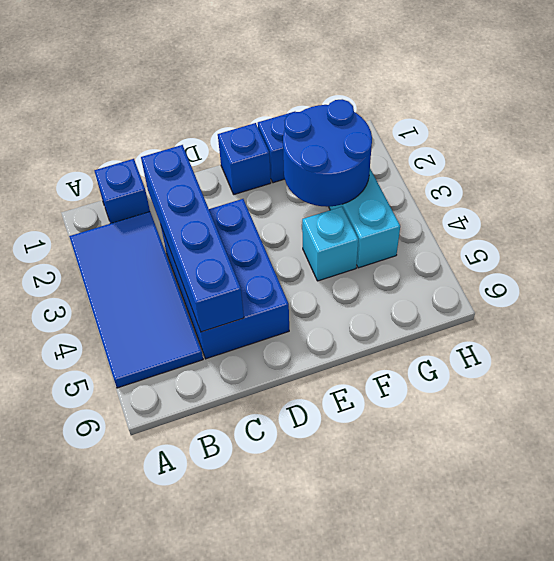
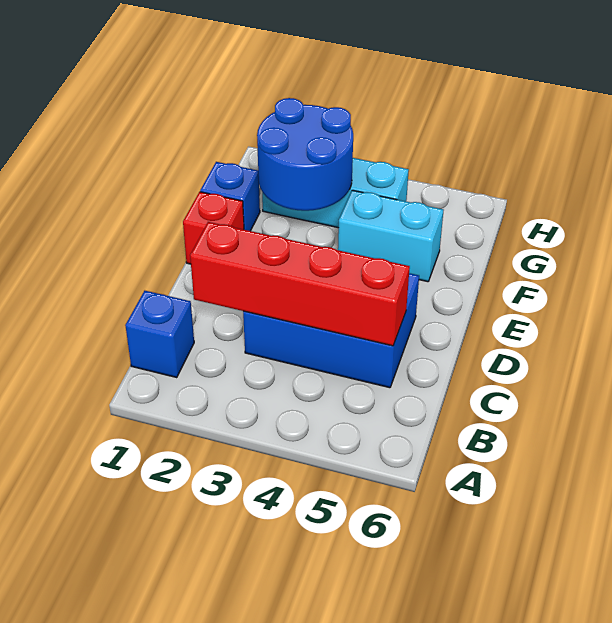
blue 2x4 tile [69,212,203,388] -> none
blue 1x4 brick [141,145,244,332] -> red 1x4 brick [190,222,410,346]
blue 1x1 brick [218,123,271,194] -> red 1x1 brick [183,192,244,264]
cyan 1x1 brick [302,207,358,281] -> cyan 1x2 brick [338,190,443,282]

